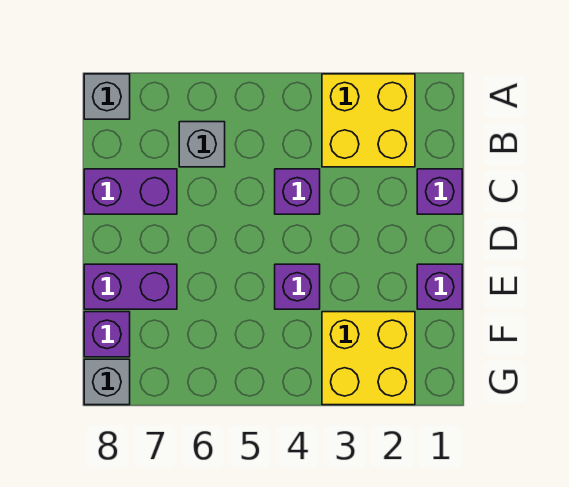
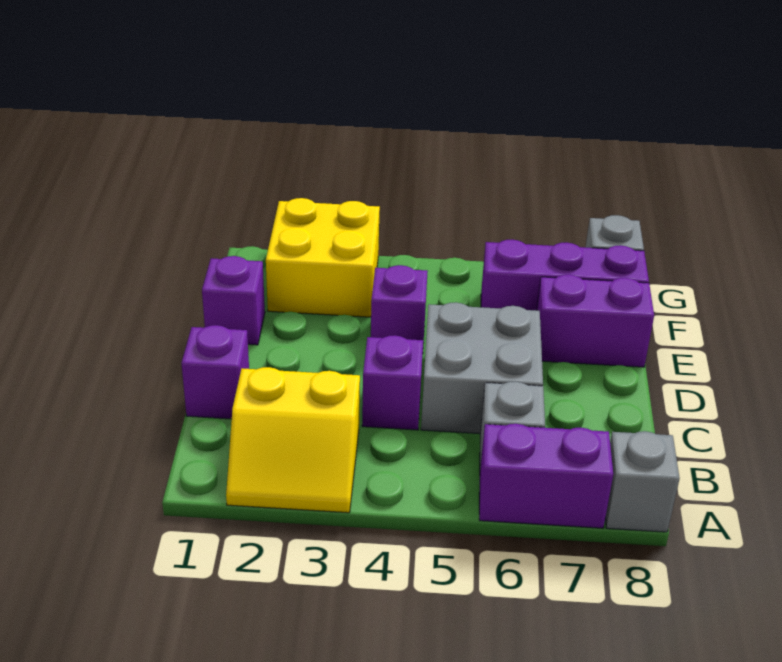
yellow 2x2 brick [322,74,415,167] -> yellow 2x2 slope [226,367,360,513]
none -> grey 2x2 brick [421,302,543,434]
purple 1x2 brick [84,169,177,214] -> purple 1x2 brick moved to [479,424,613,528]
purple 1x1 brick [84,312,130,357] -> purple 1x3 brick [481,240,649,310]

